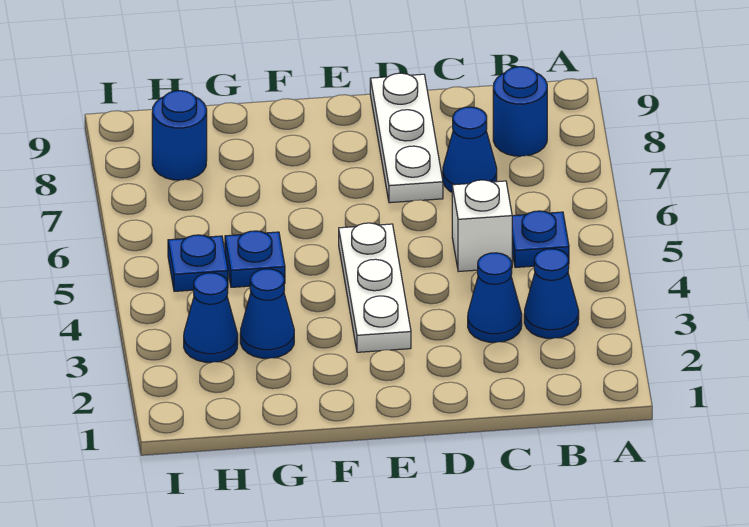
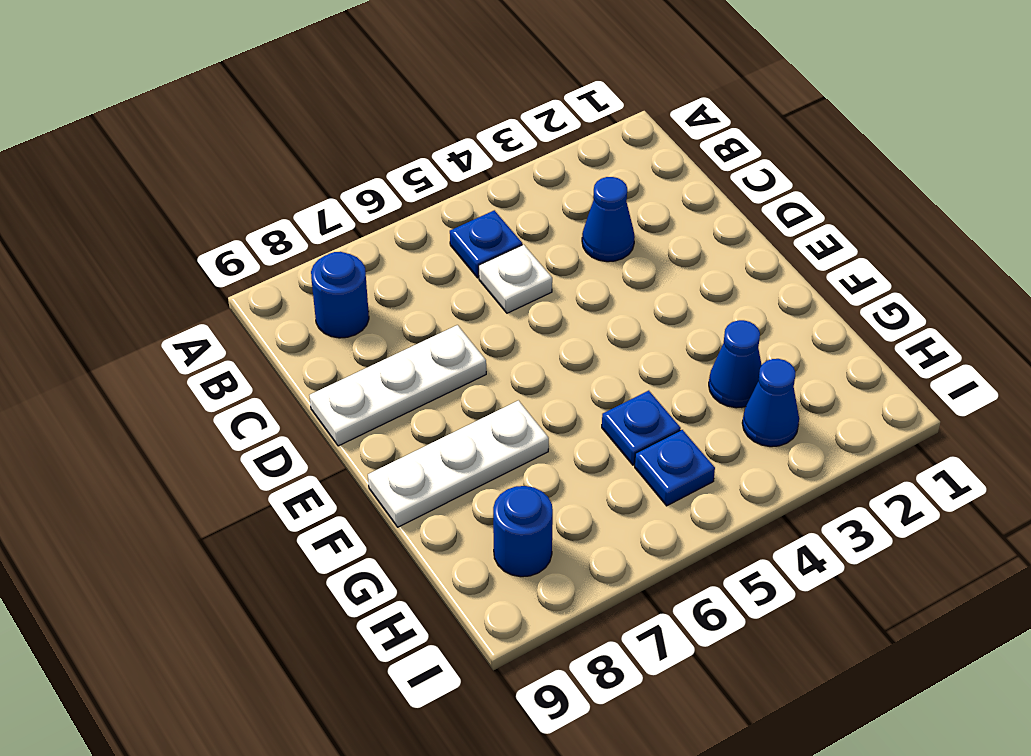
blue 1x1 cone [524,249,579,338] -> none
white 1x1 brick [452,180,512,272] -> white 1x1 plate [479,245,552,313]
blue 1x1 cone [443,107,497,192] -> none
white 1x3 plate [339,223,411,352] -> white 1x3 plate moved to [368,400,549,527]

